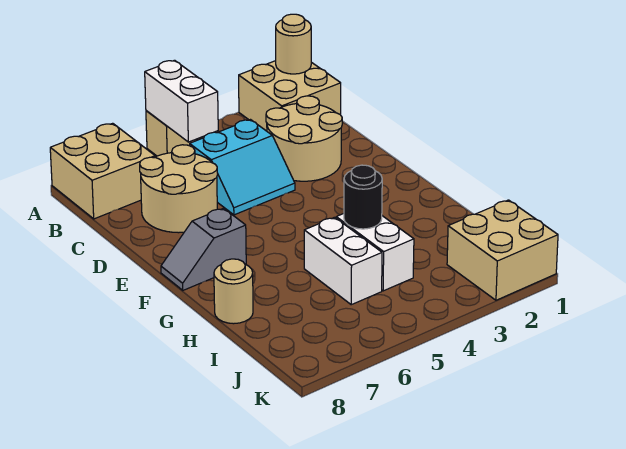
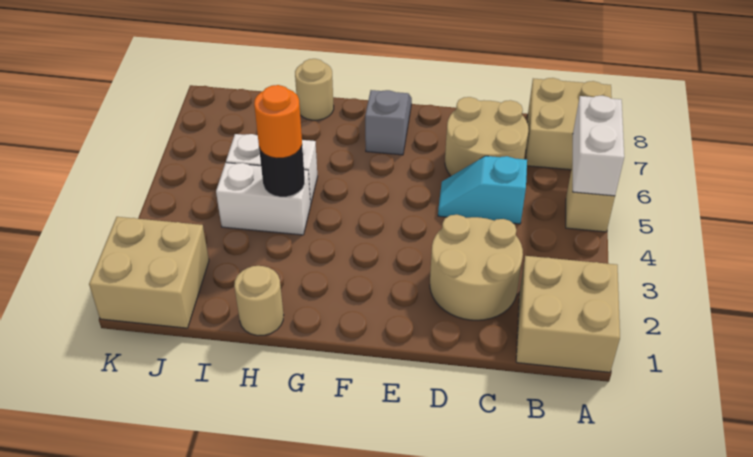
tan 1x1 round brick [276,14,311,74] -> tan 1x1 round brick moved to [234,266,284,336]
white 1x2 brick [145,60,218,142] -> white 1x2 brick turned to [573,96,624,196]
cyan 2x2 slope [190,120,295,215] -> cyan 1x2 slope [438,156,527,224]
none -> orange 1x1 round brick [254,85,302,158]

